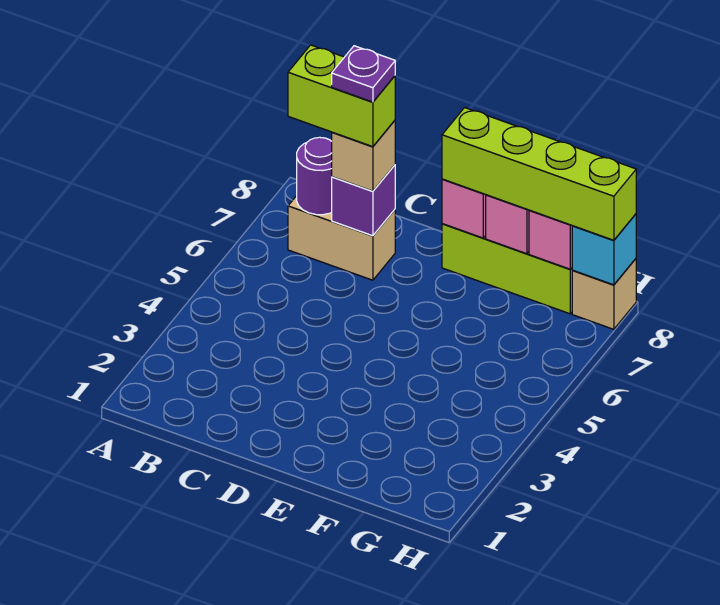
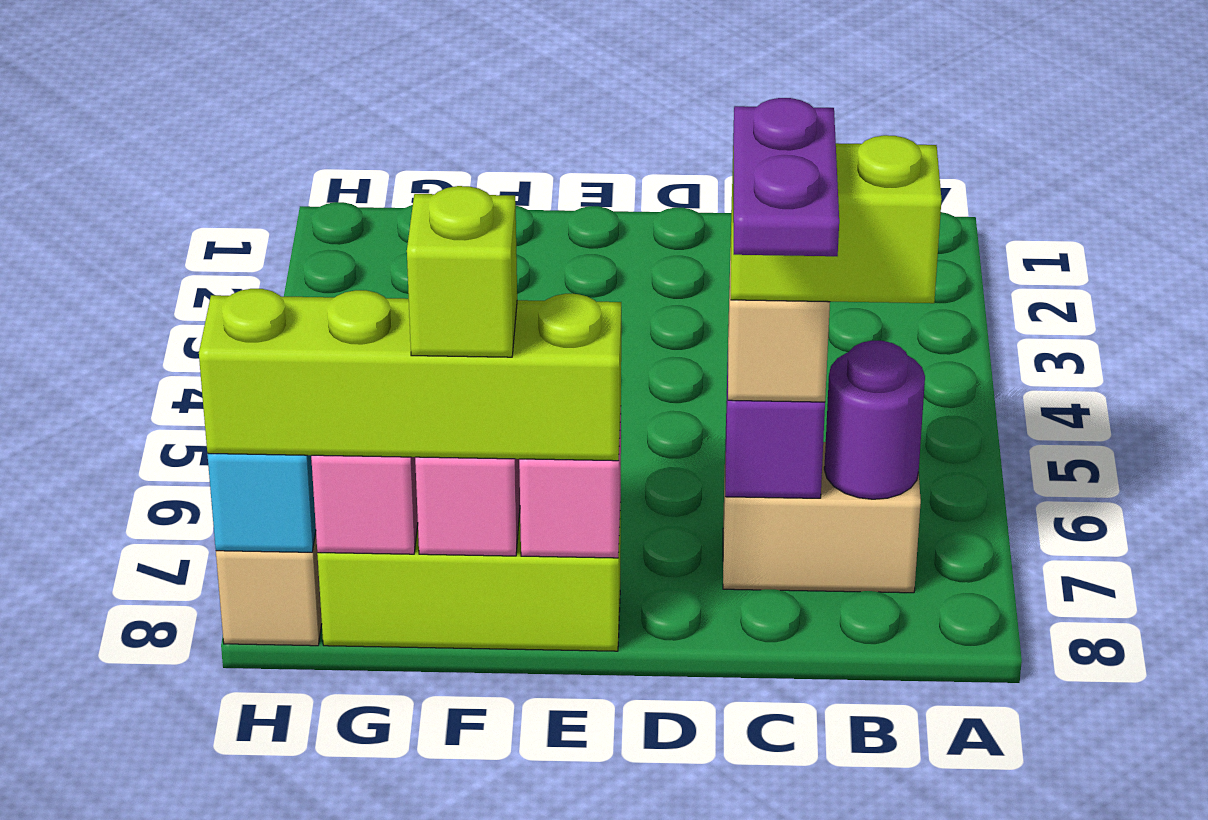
purple 1x1 plate [332,46,395,102] -> purple 1x2 plate [733,98,839,256]
none -> lime 1x1 brick [407,186,517,357]

